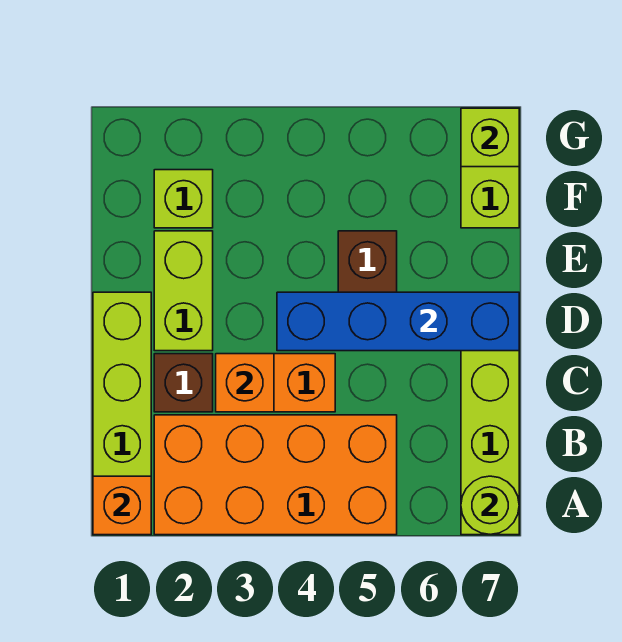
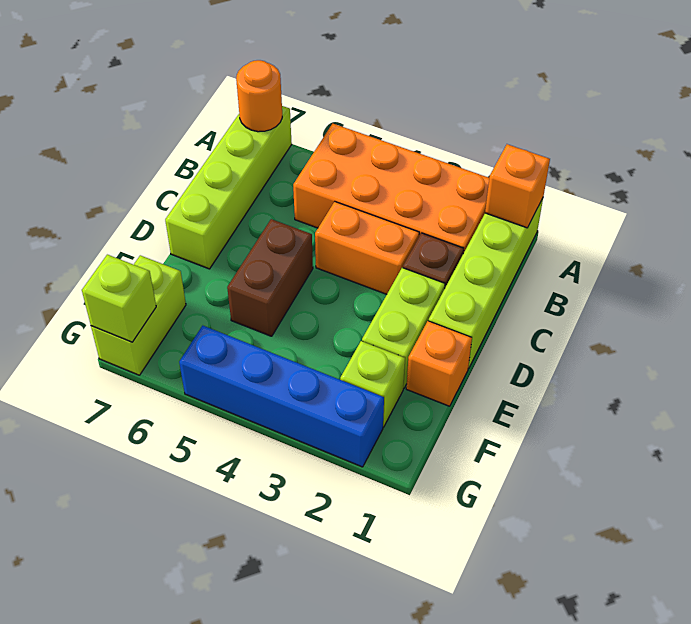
lime 1x1 round brick [461,476,519,535] -> orange 1x1 round brick [236,60,282,132]
orange 1x1 brick [216,354,274,412] -> orange 1x1 brick moved to [406,321,472,406]
blue 1x4 brick [277,292,519,351] -> blue 1x4 brick moved to [179,326,384,467]

